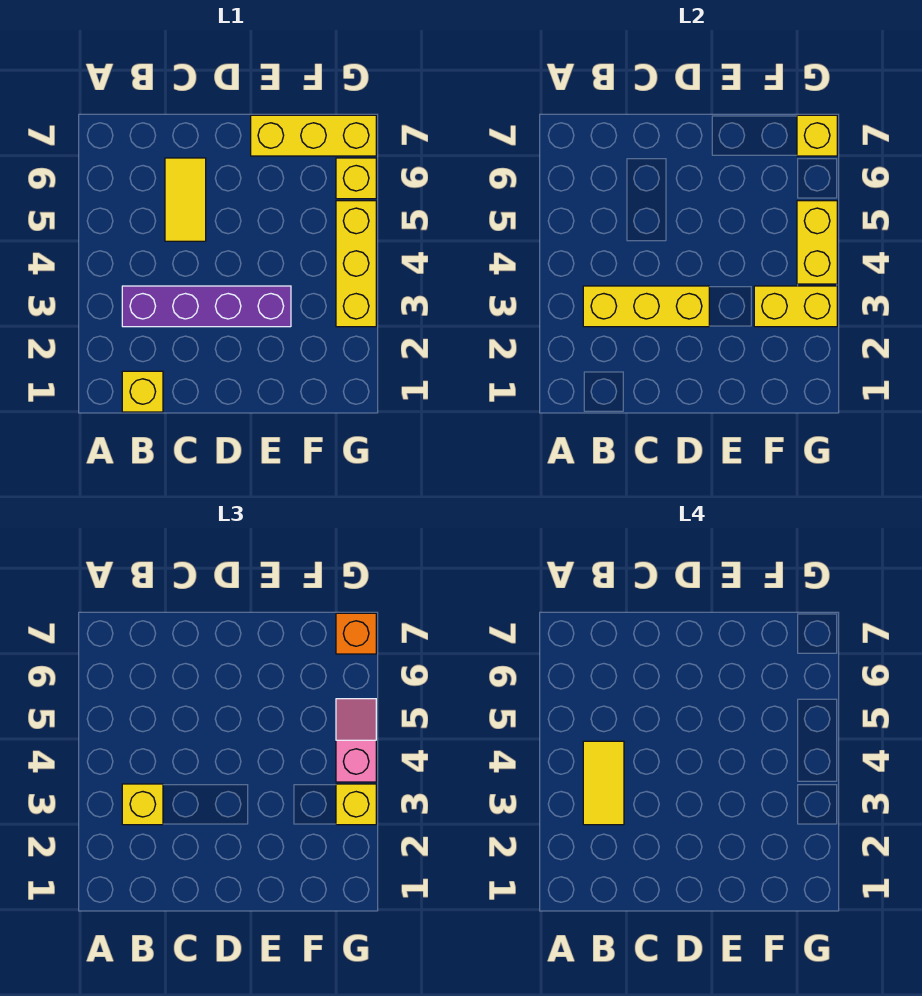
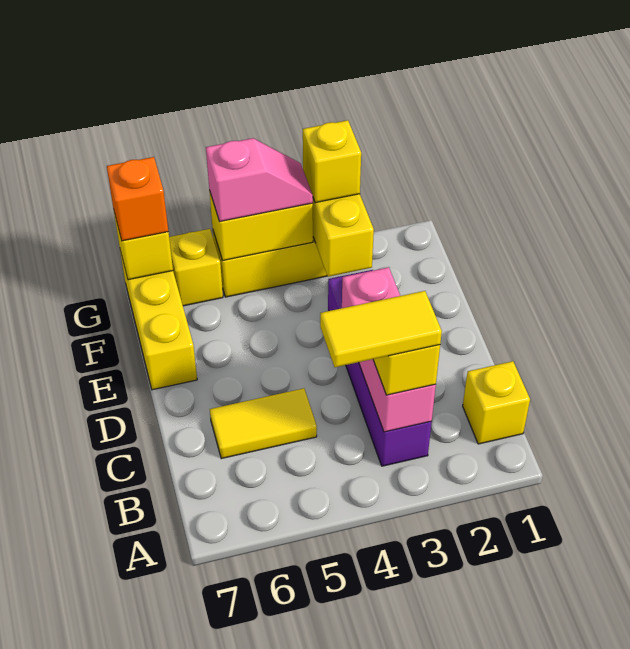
yellow 1x3 brick [583,286,709,327] -> pink 1x3 brick [342,267,436,432]
pink 1x2 slope [336,699,376,782] -> pink 1x2 slope turned to [206,138,313,222]

